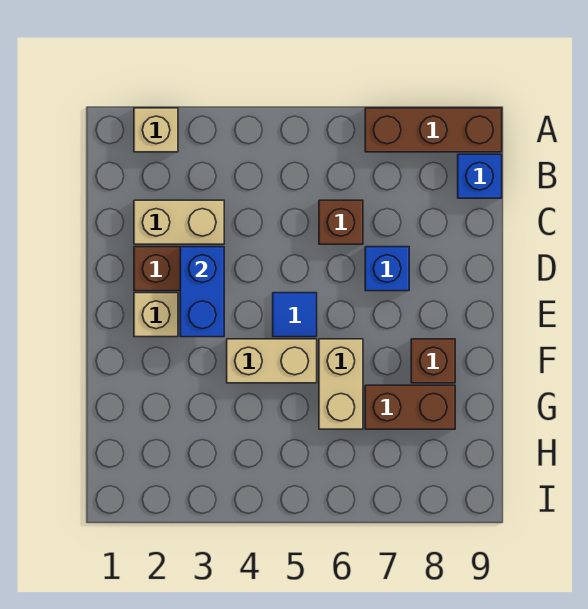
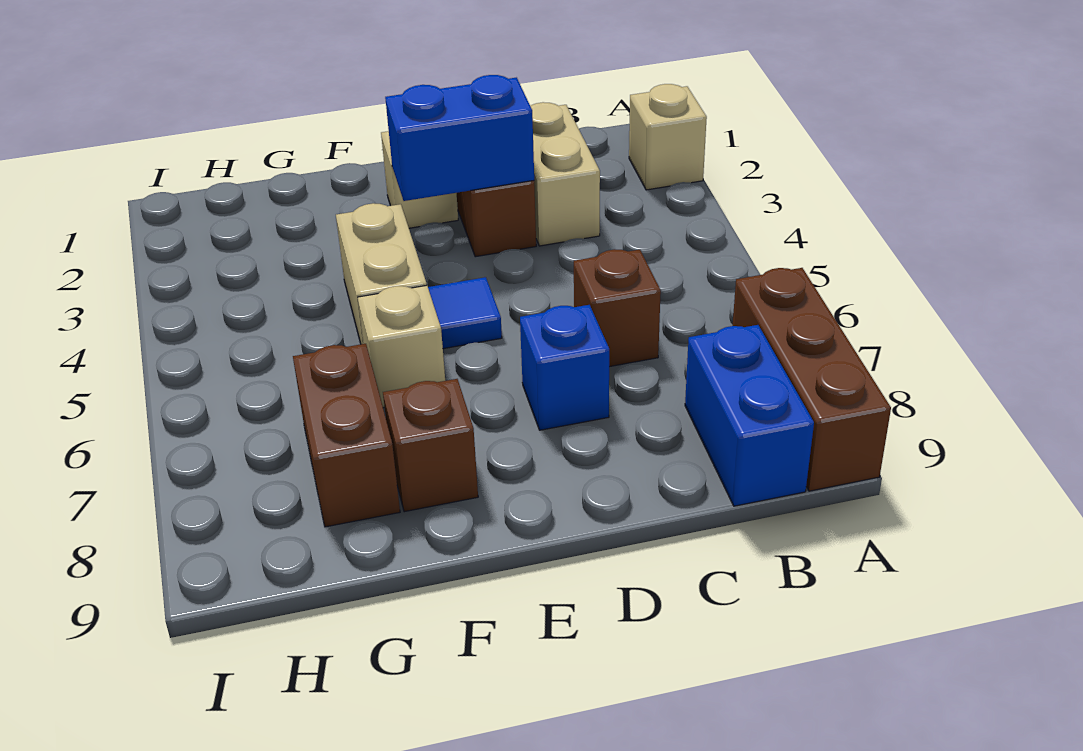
blue 1x1 brick [458,154,502,198] -> blue 1x2 brick [685,325,814,506]
tan 1x2 brick [319,339,363,429] -> tan 1x1 brick [358,285,445,408]

